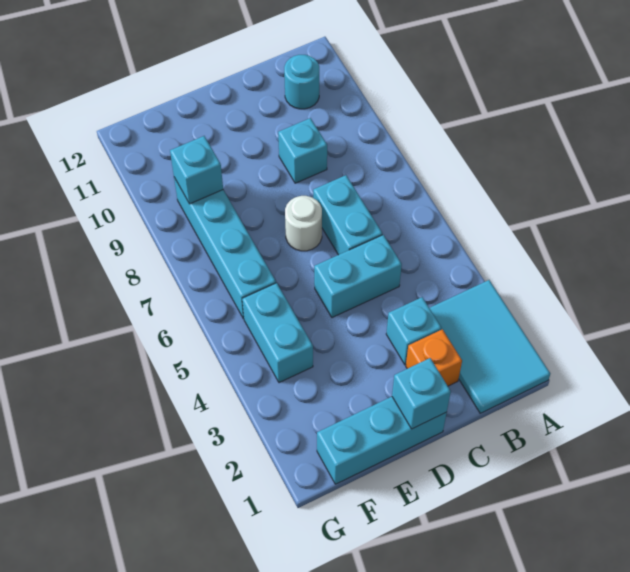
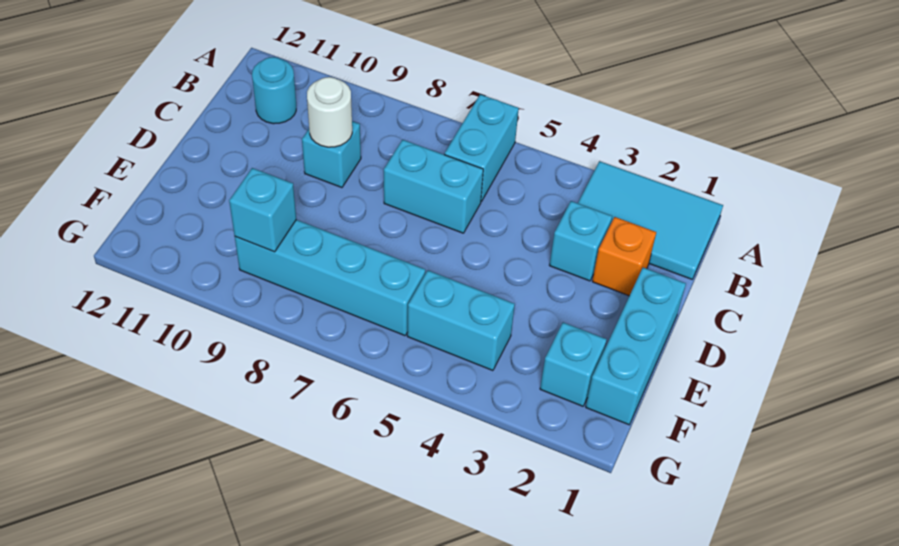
cyan 1x2 brick [314,235,402,317] -> cyan 1x2 brick moved to [444,94,519,202]
cyan 1x1 brick [392,358,451,429] -> cyan 1x1 brick moved to [540,322,607,406]
white 1x1 round brick [285,196,322,251] -> white 1x1 round brick moved to [307,77,352,147]

